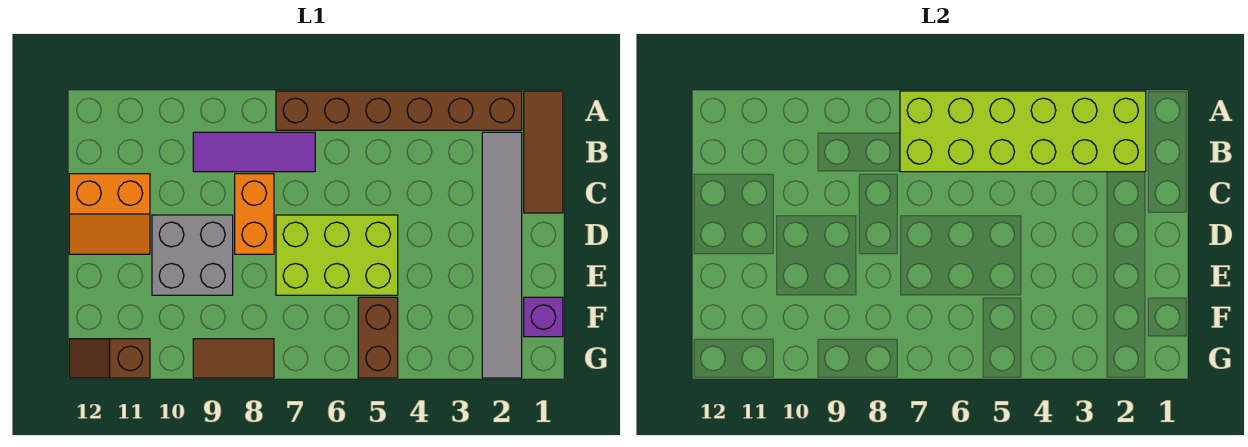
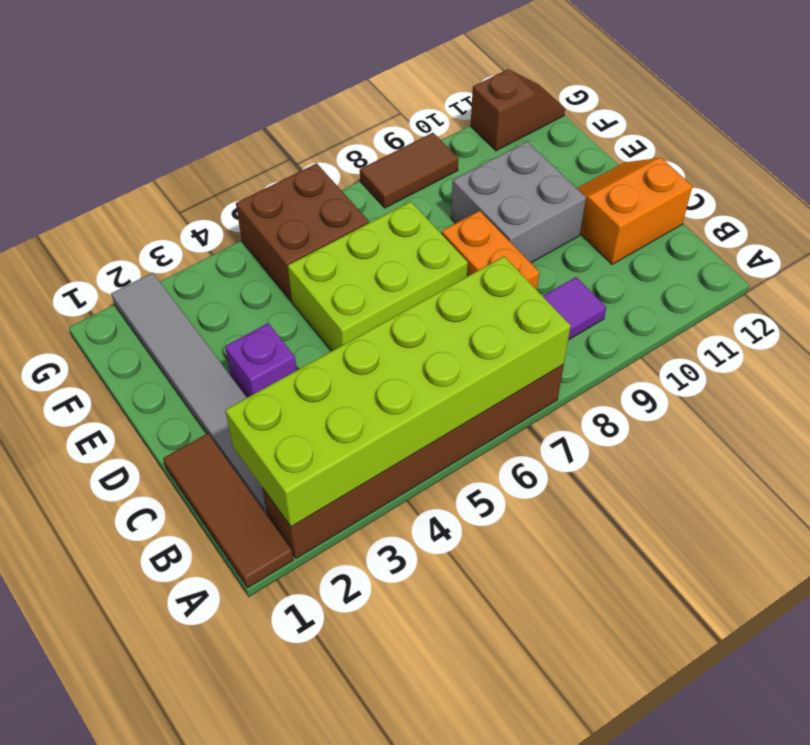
purple 1x1 brick [524,297,563,337] -> purple 1x1 brick moved to [225,323,297,398]
brown 1x2 brick [358,297,398,378] -> brown 2x2 brick [236,163,369,301]

